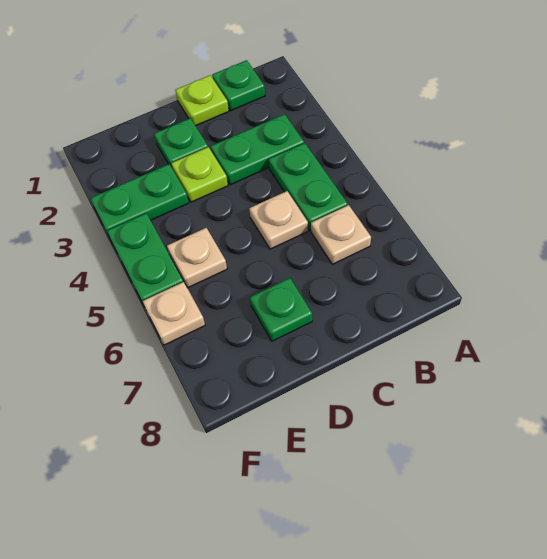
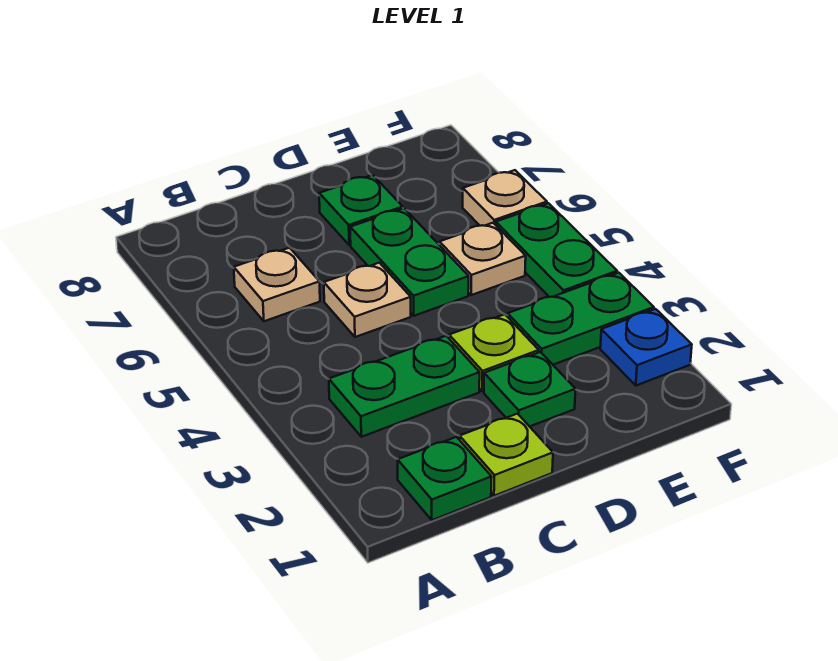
green 1x2 plate [269,143,348,230] -> green 1x2 plate moved to [350,208,469,316]
none -> blue 1x1 plate [600,309,692,385]

